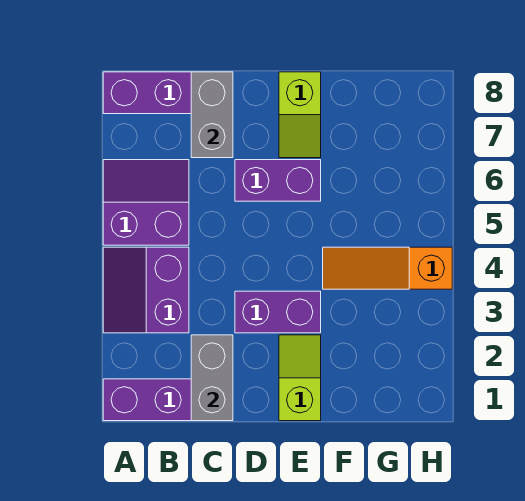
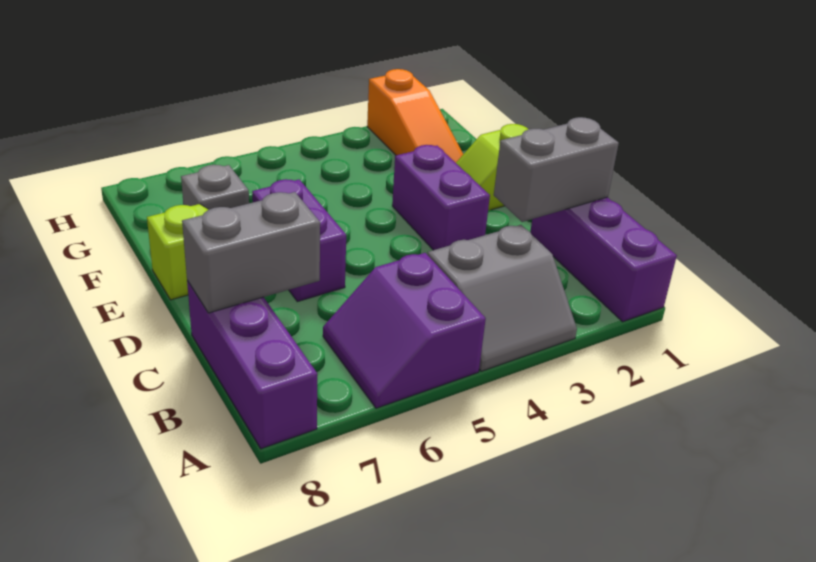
purple 2x2 slope [103,247,189,333] -> grey 2x2 slope [428,225,577,371]
orange 1x3 slope [323,247,452,289] -> orange 1x3 slope moved to [367,69,463,163]
none -> grey 1x1 brick [181,165,249,209]

